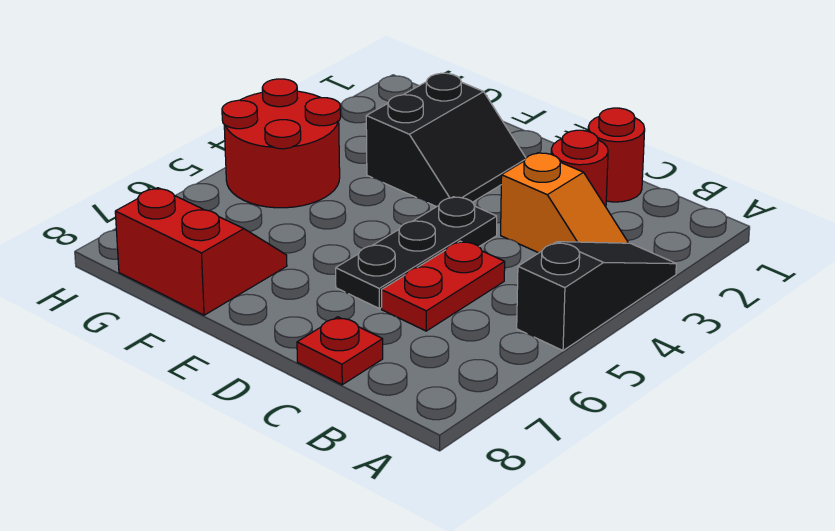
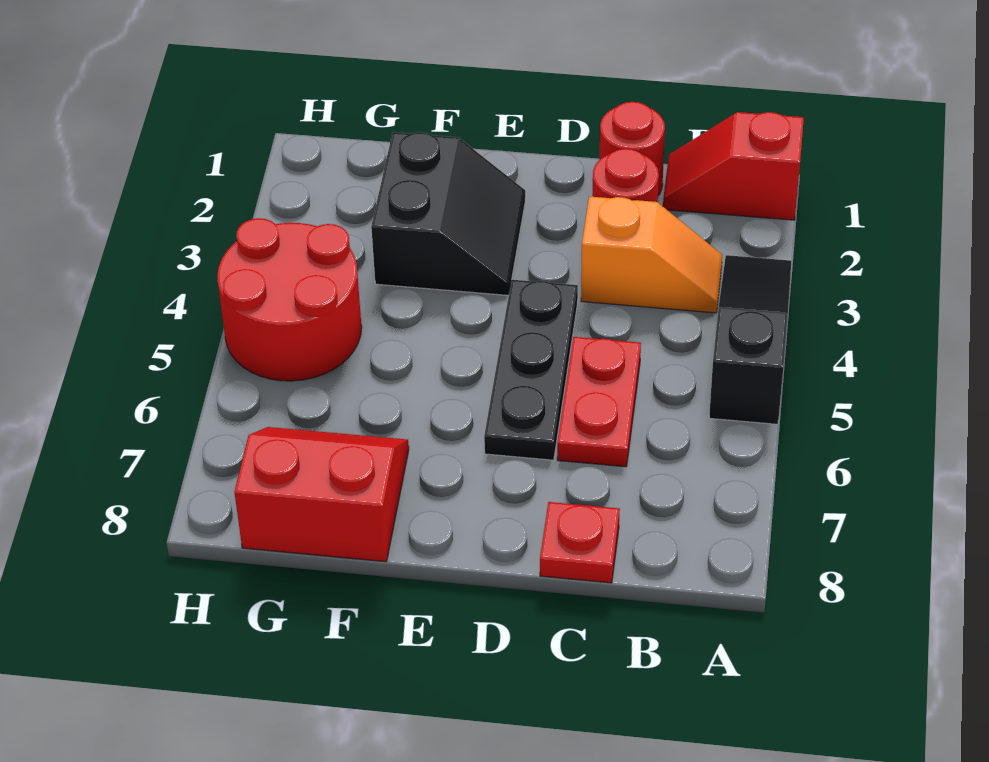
none -> red 1x2 slope [663,112,804,220]

